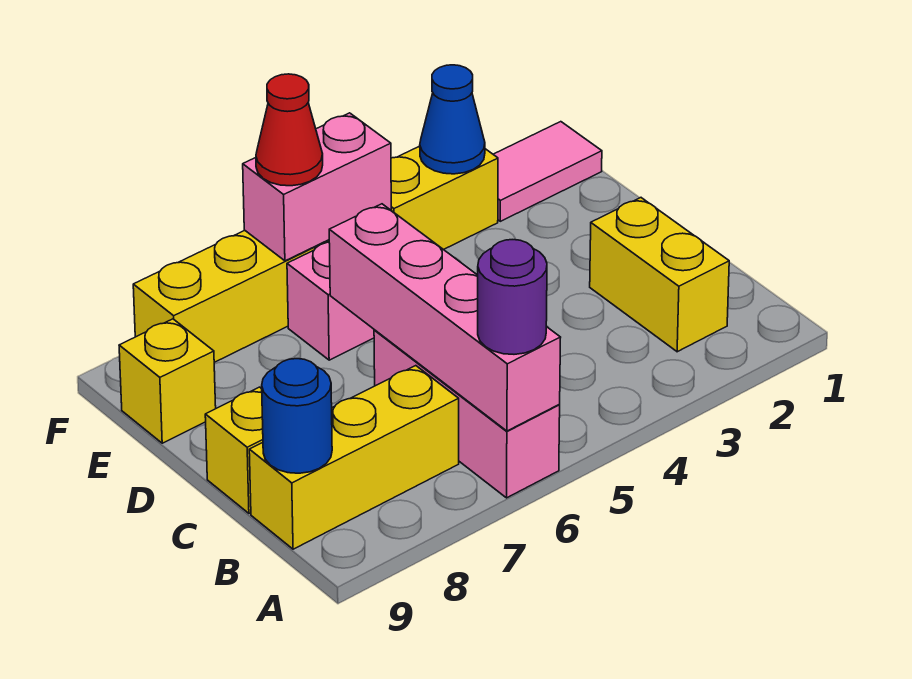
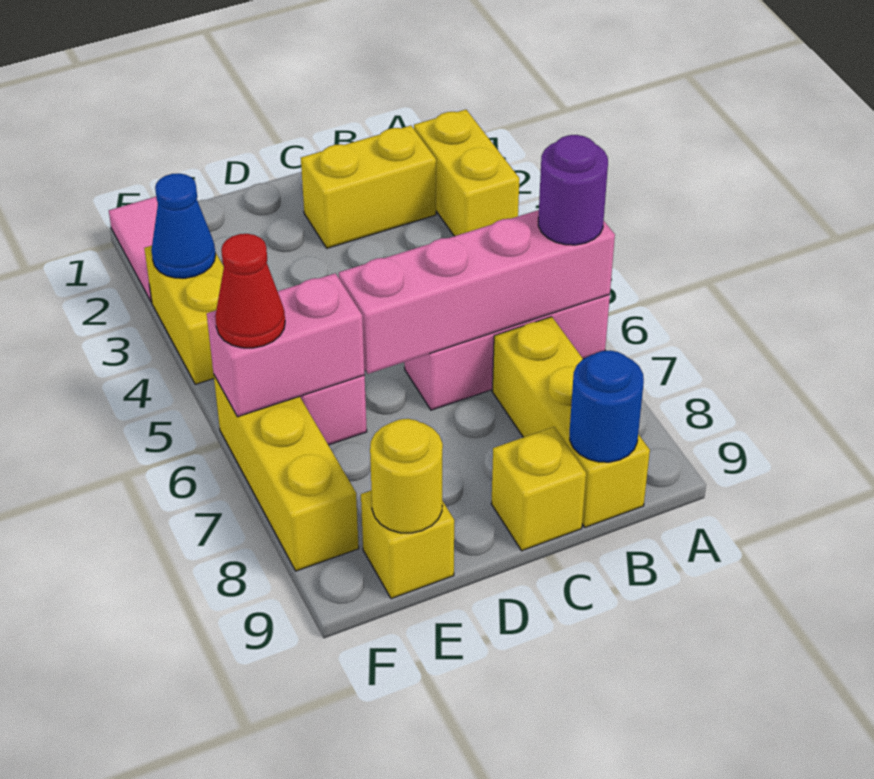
none -> yellow 1x2 brick [414,110,519,236]
none -> yellow 1x1 round brick [370,419,443,533]
pink 1x2 brick [243,113,391,261] -> pink 1x2 brick turned to [207,273,365,417]

